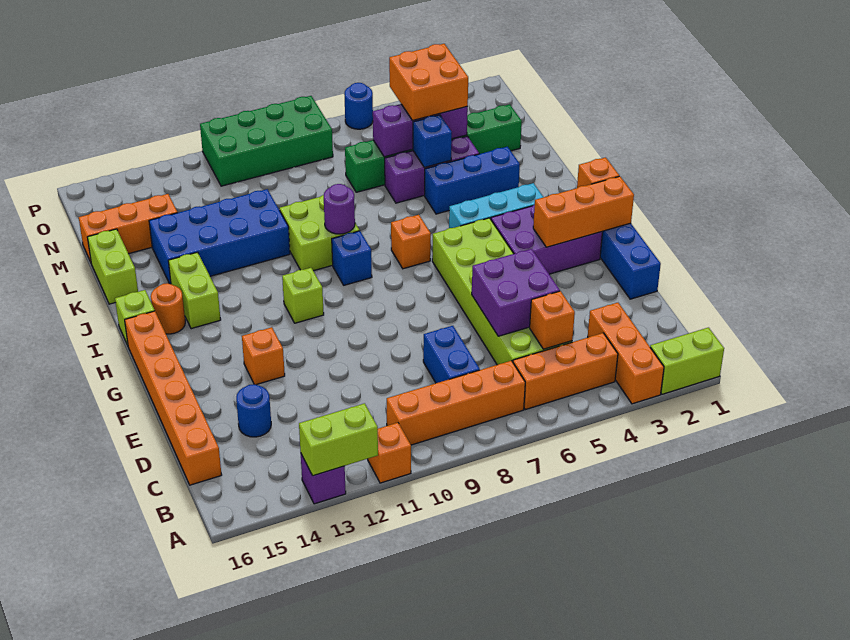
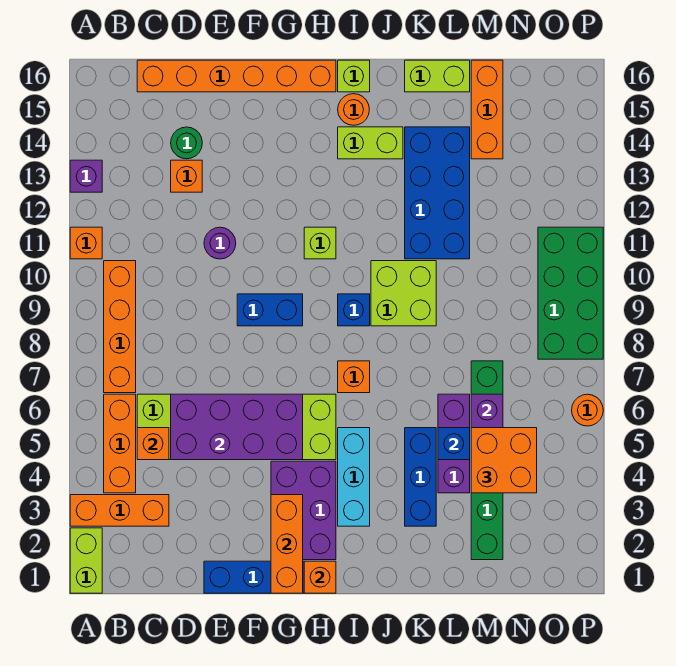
lime 1x2 brick [299,403,378,476] -> none
blue 1x2 brick [423,326,480,383] -> blue 1x2 brick moved to [237,294,303,326]
purple 2x2 brick [472,249,560,336] -> purple 2x4 brick [171,394,303,460]
blue 1x1 round brick [236,384,271,437] -> green 1x1 round brick [171,127,202,159]
orange 1x1 brick [242,327,285,385] -> orange 1x1 brick moved to [171,160,202,192]
purple 1x1 round brick [324,184,355,234] -> purple 1x1 round brick moved to [204,227,236,259]
blue 1x1 round brick [344,83,373,129] -> orange 1x1 round brick [572,394,603,426]

